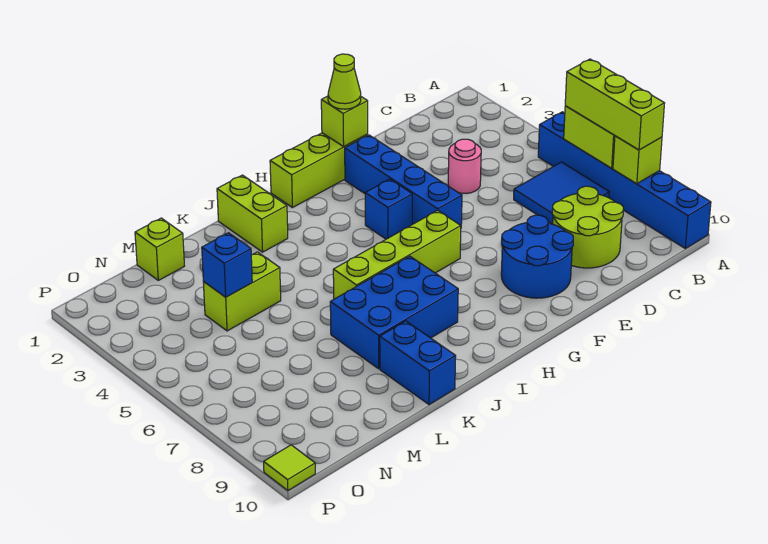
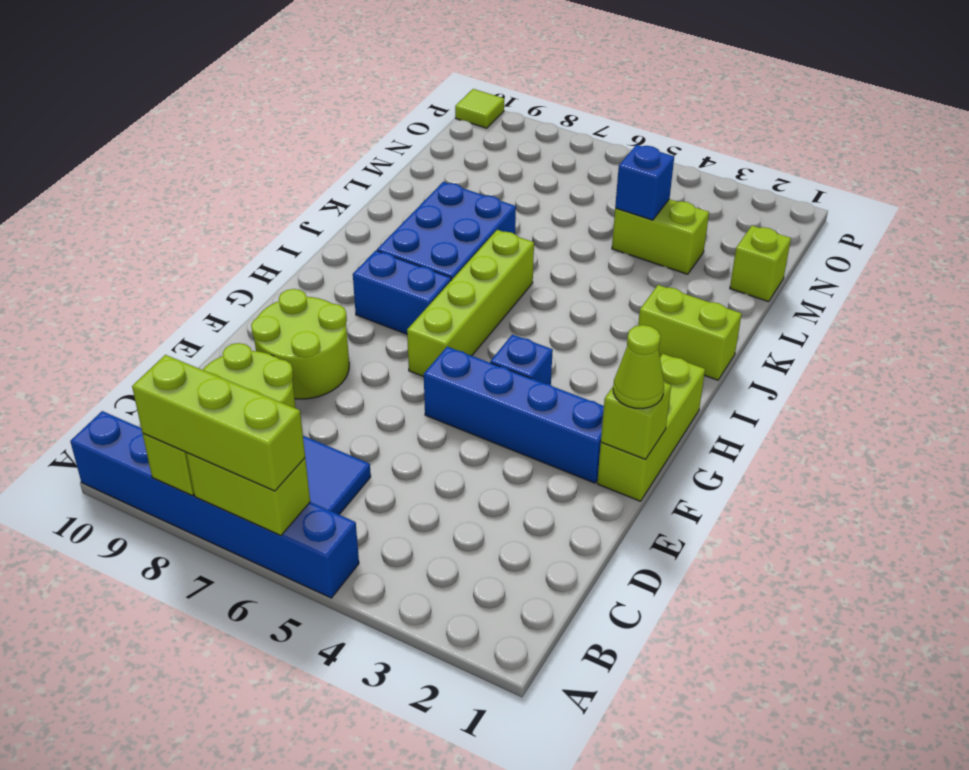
pink 1x1 round brick [448,139,481,193] -> none
blue 2x2 round brick [501,215,573,298] -> lime 2x2 round brick [251,289,349,399]
blue 1x2 brick [380,321,456,405] -> blue 1x2 brick moved to [353,251,451,334]
lime 1x2 brick [203,252,281,331] -> lime 1x2 brick turned to [612,199,709,274]

